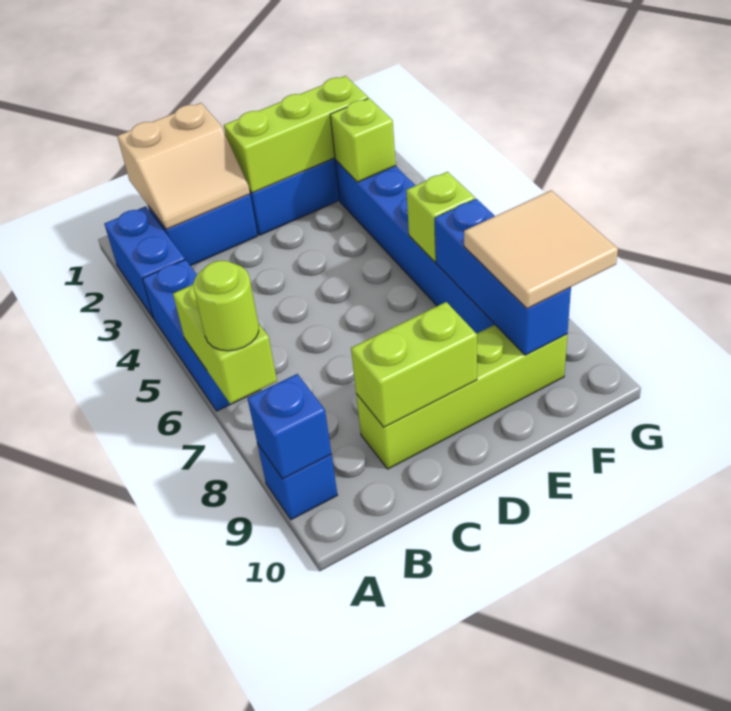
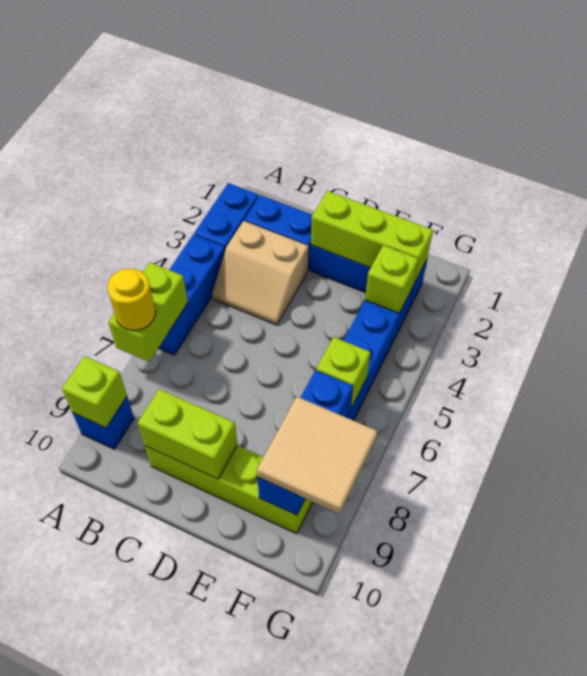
lime 1x1 round brick [193,261,259,351] -> yellow 1x1 round brick [107,269,155,330]
blue 1x1 brick [248,374,331,479] -> lime 1x1 brick [62,356,127,428]
tan 2x2 slope [117,103,250,229] -> tan 2x2 slope moved to [212,221,309,325]

